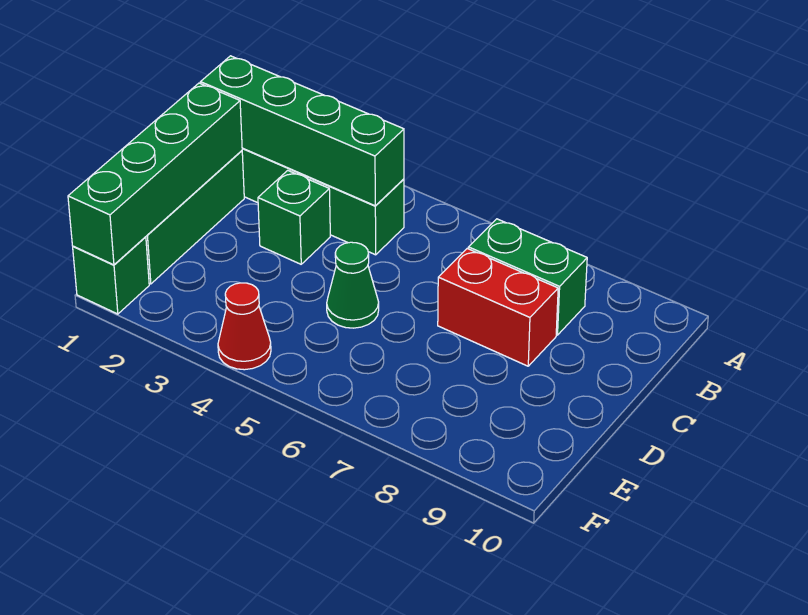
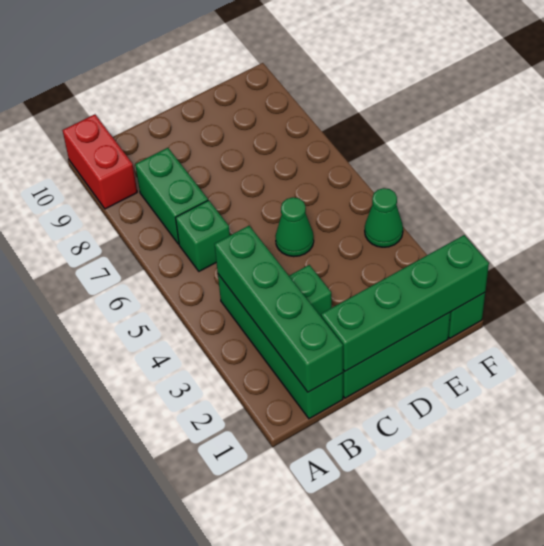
none -> green 1x1 brick [176,200,230,271]
red 1x2 brick [438,249,558,366] -> red 1x2 brick moved to [63,114,137,209]
red 1x1 cone [218,283,271,370] -> green 1x1 cone [365,188,403,247]

